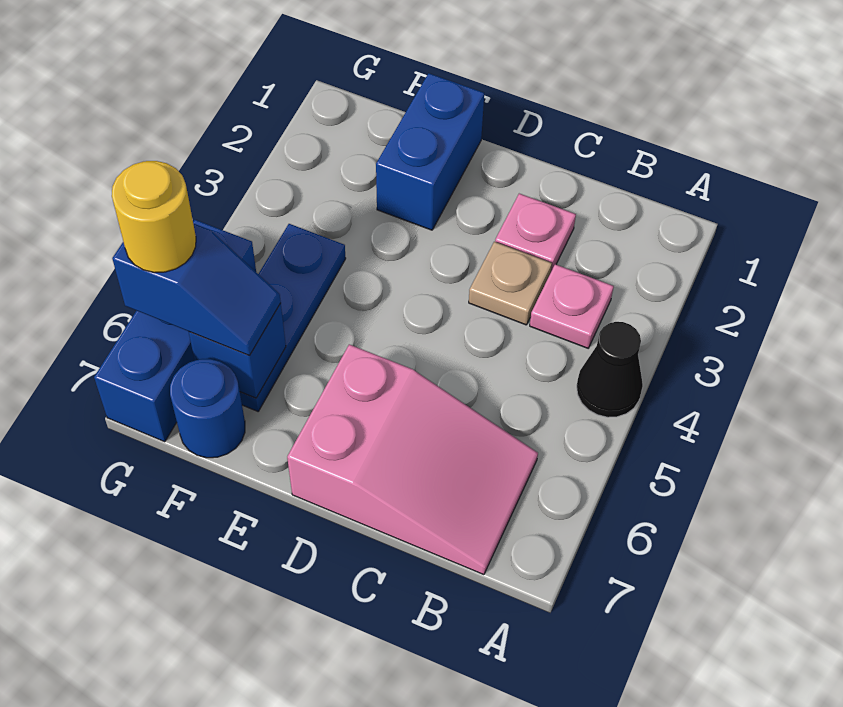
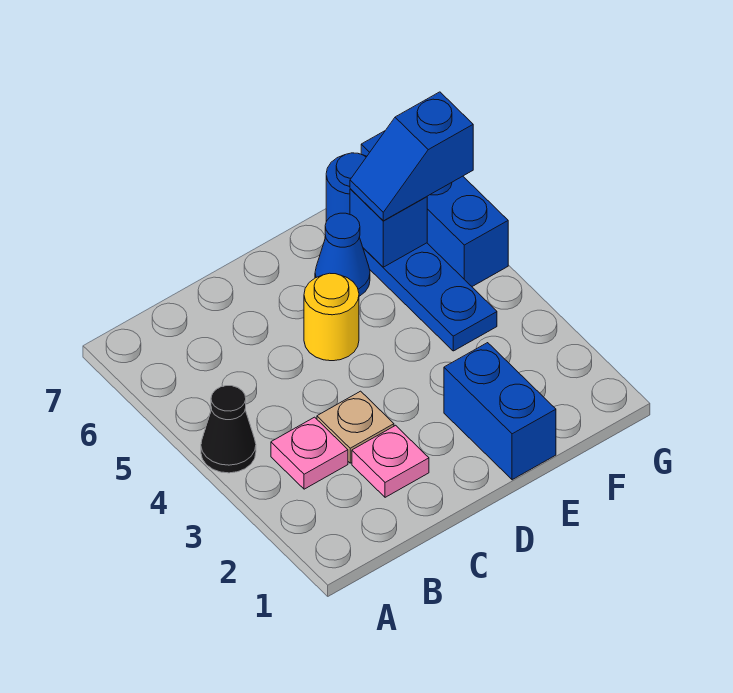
pink 2x3 slope [287,344,538,575] -> none
none -> blue 1x1 cone [315,213,370,296]
yellow 1x1 round brick [112,161,196,273] -> yellow 1x1 round brick moved to [304,273,359,361]

